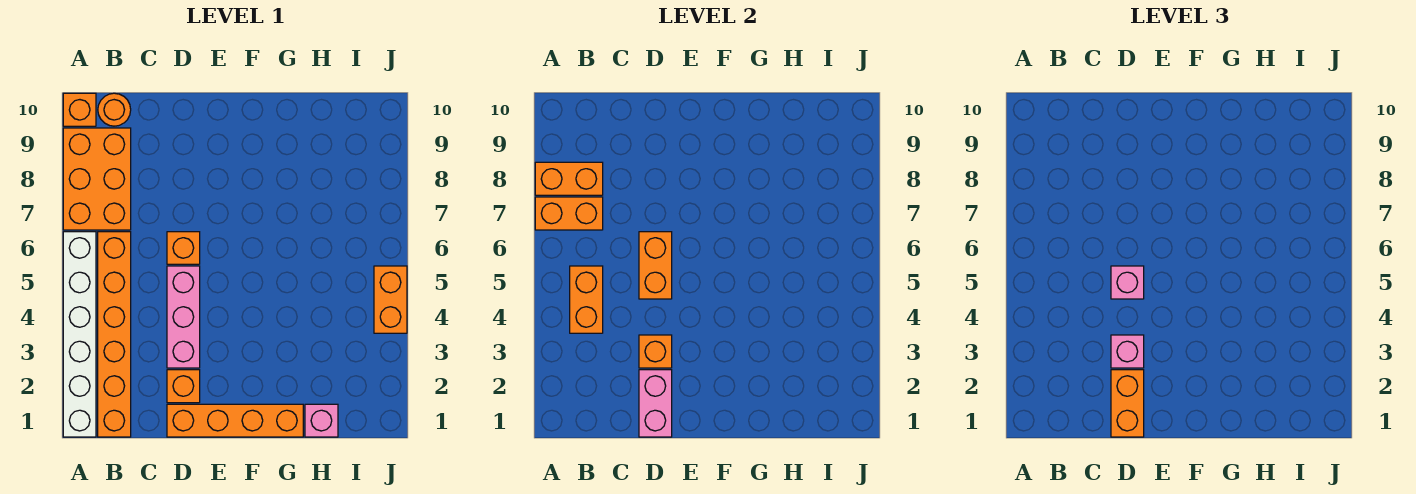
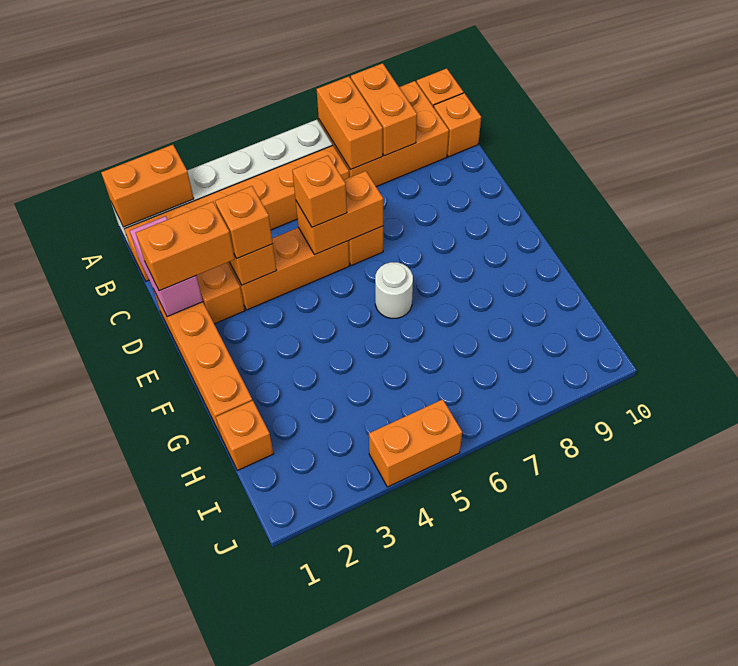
orange 1x2 brick [570,266,603,333] -> orange 1x2 brick moved to [101,145,194,227]
orange 1x1 round brick [98,93,131,126] -> orange 1x1 brick [434,93,481,157]
pink 1x2 brick [639,370,672,437] -> pink 1x2 brick turned to [130,216,203,317]
pink 1x3 brick [167,266,200,368] -> orange 1x3 brick [228,227,349,310]
pink 1x1 brick [1111,335,1144,368] -> orange 1x1 brick [215,186,273,258]
pink 1x1 brick [1111,266,1144,299] -> orange 1x1 brick [292,155,347,227]
none -> white 1x1 round brick [375,262,413,318]
pink 1x1 brick [305,404,338,437] -> orange 1x1 brick [216,400,274,470]

